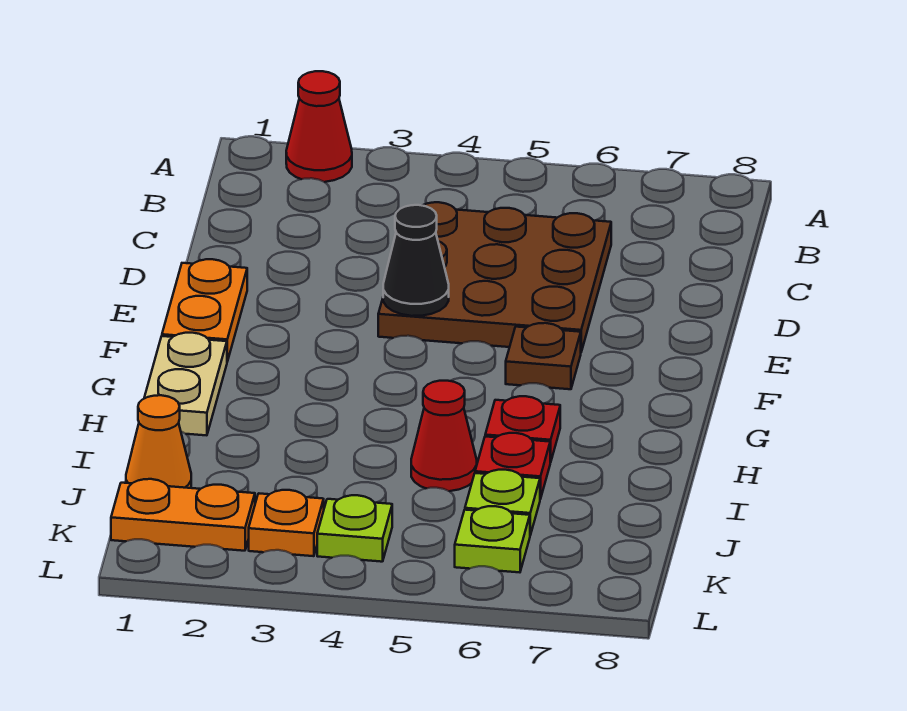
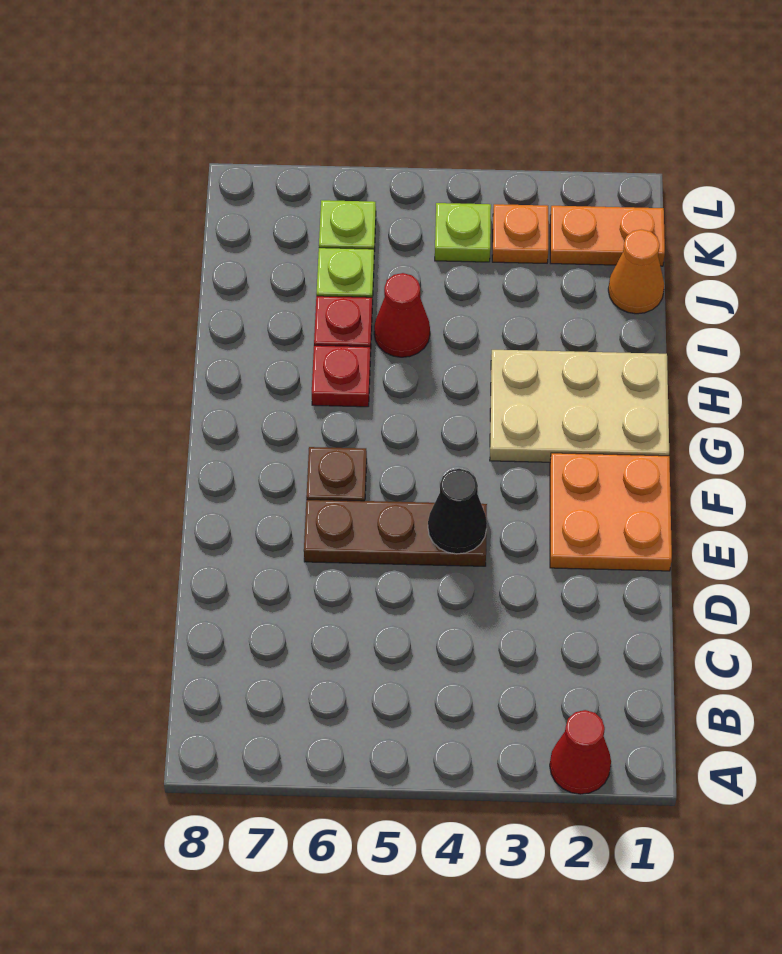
brown 3x3 plate [378,202,611,352] -> brown 1x3 plate [304,500,487,566]
orange 1x2 plate [162,259,247,362] -> orange 2x2 plate [550,453,672,571]
tan 1x2 plate [144,333,227,435] -> tan 2x3 plate [490,350,669,462]

